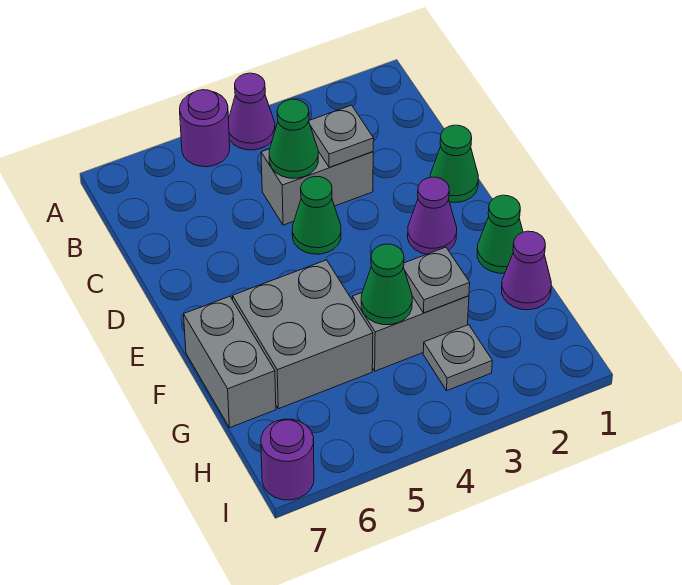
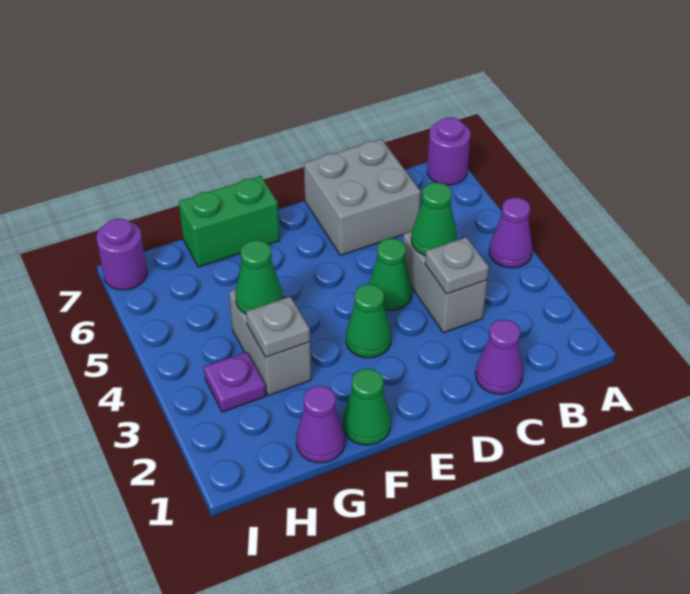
purple 1x1 round brick [180,90,230,167] -> purple 1x1 round brick moved to [427,118,470,185]
green 1x1 cone [430,125,478,202] -> green 1x1 cone moved to [346,284,391,358]
purple 1x1 cone [408,177,457,254] -> purple 1x1 cone moved to [476,320,523,394]
grey 2x2 brick [233,260,373,409] -> grey 2x2 brick moved to [304,139,421,255]
grey 1x2 brick [184,296,276,428] -> green 1x2 brick [178,176,280,267]
grey 1x1 plate [423,325,492,390] -> purple 1x1 plate [204,352,266,412]

